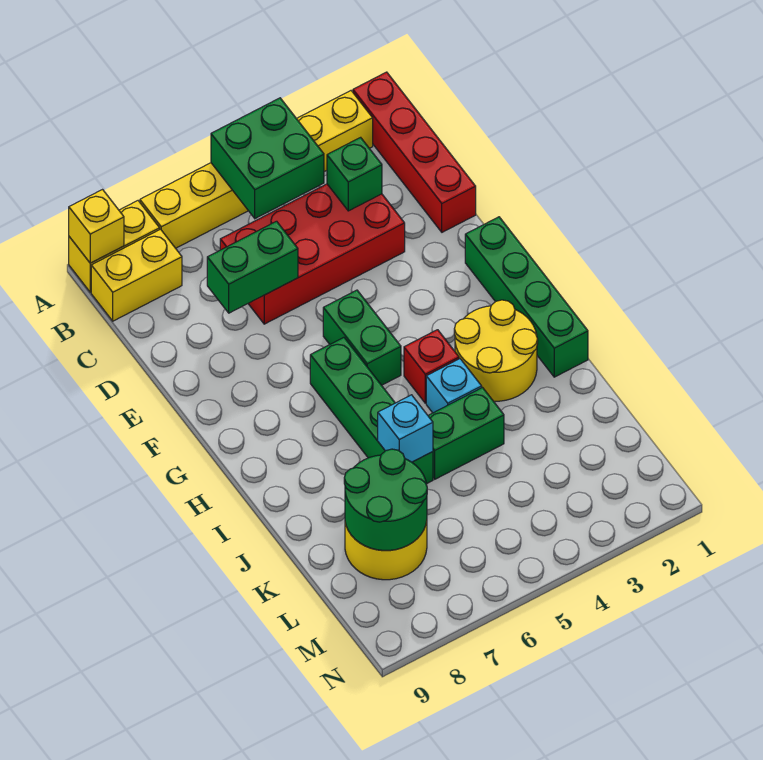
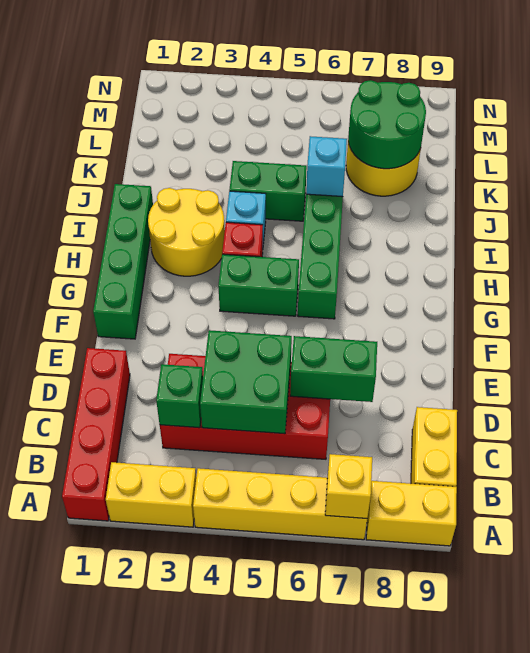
green 2x2 brick [211,98,324,219] -> green 2x2 brick moved to [200,330,292,434]
yellow 1x1 brick [69,190,124,263] -> yellow 1x1 brick moved to [325,454,372,518]
yellow 1x2 brick [91,229,182,321] -> yellow 1x2 brick turned to [411,407,457,487]
green 1x2 brick [323,290,401,385] -> green 1x2 brick turned to [218,254,299,316]

